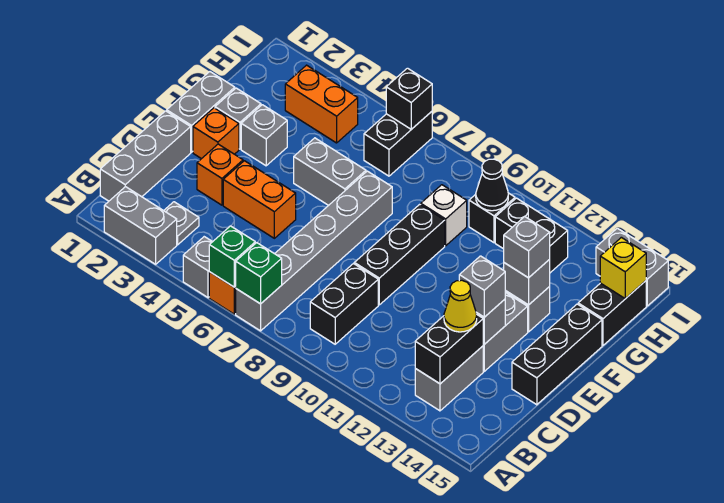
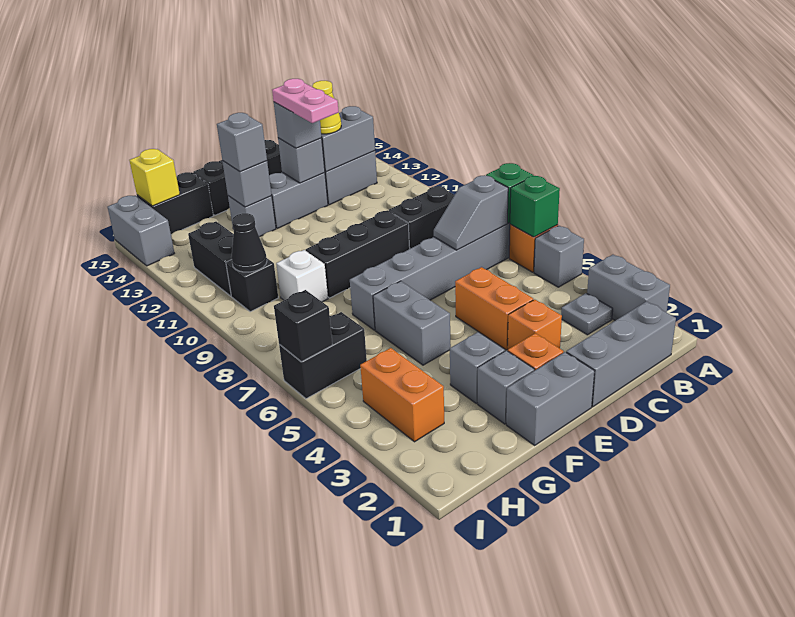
none -> grey 1x2 slope [434,175,508,250]
black 1x2 brick [415,314,483,384] -> grey 1x2 brick [321,106,375,172]
none -> pink 1x2 plate [272,79,339,123]

